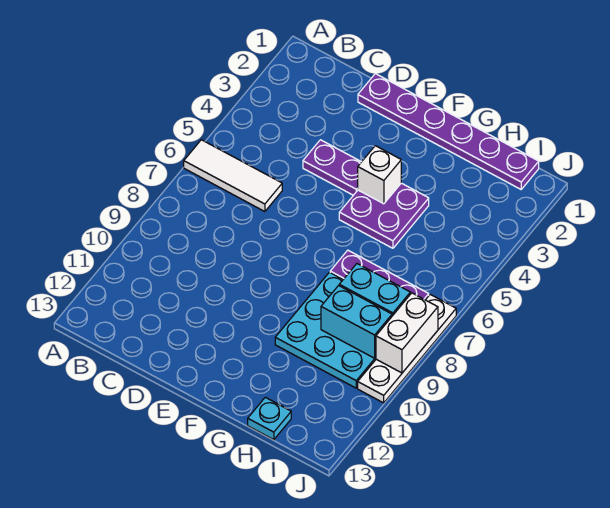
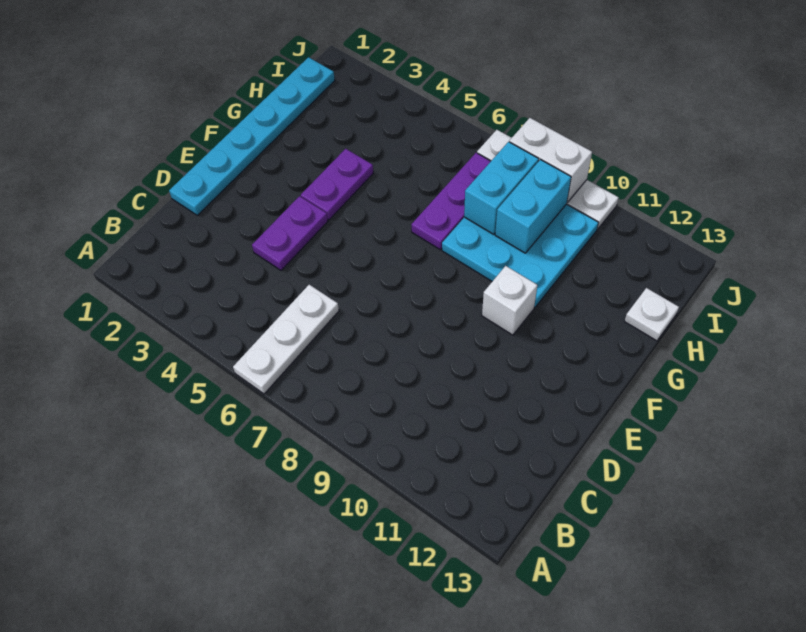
white 1x3 tile [184,140,282,212] -> white 1x3 plate [233,285,339,394]
purple 1x6 plate [358,74,539,189] -> cyan 1x6 plate [169,57,335,215]
purple 2x2 plate [339,183,429,248] -> purple 1x2 plate [301,149,373,220]
white 1x1 brick [358,146,401,204] -> white 1x1 brick moved to [482,266,537,335]
cyan 1x1 plate [248,397,291,440] -> white 1x1 plate [624,288,679,341]

